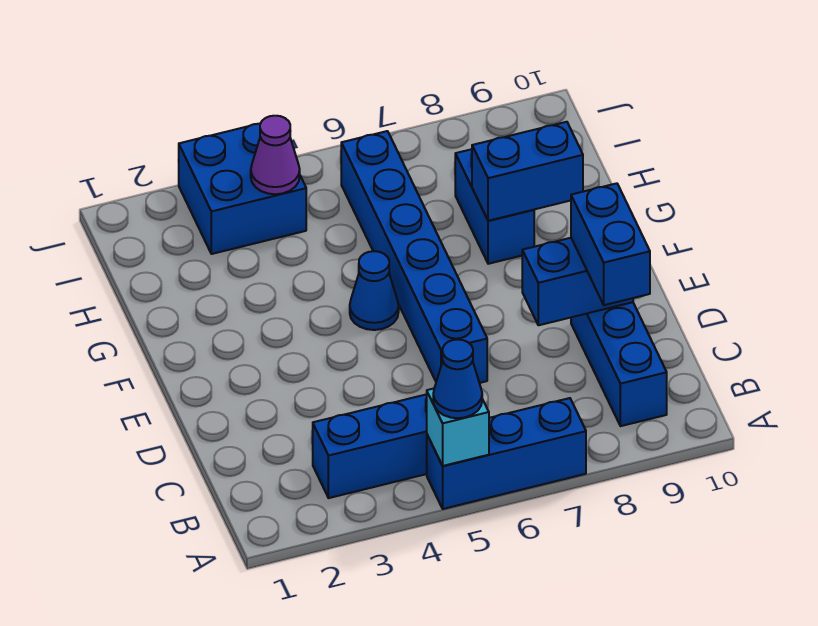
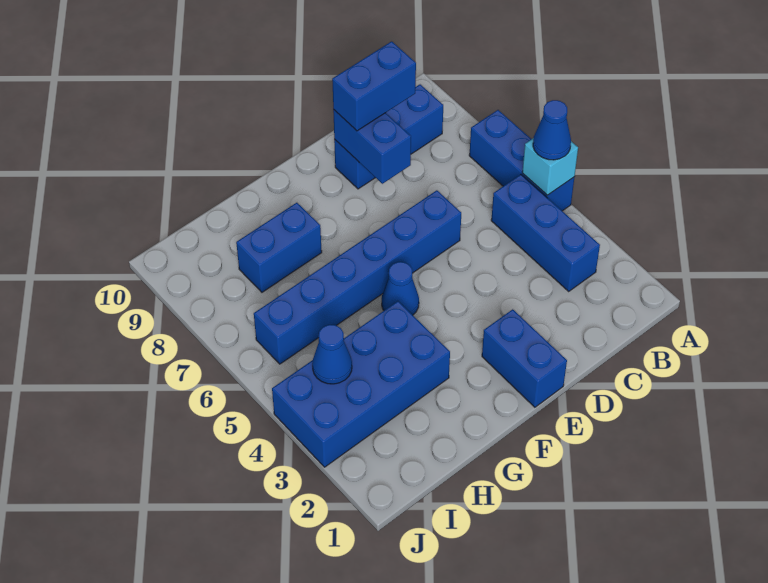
blue 1x2 brick [472,122,583,221] -> blue 1x2 brick moved to [482,309,567,407]
blue 2x2 brick [179,124,306,254] -> blue 2x4 brick [272,301,450,467]
purple 1x1 cone [251,116,300,194] -> blue 1x1 cone [312,325,352,384]

